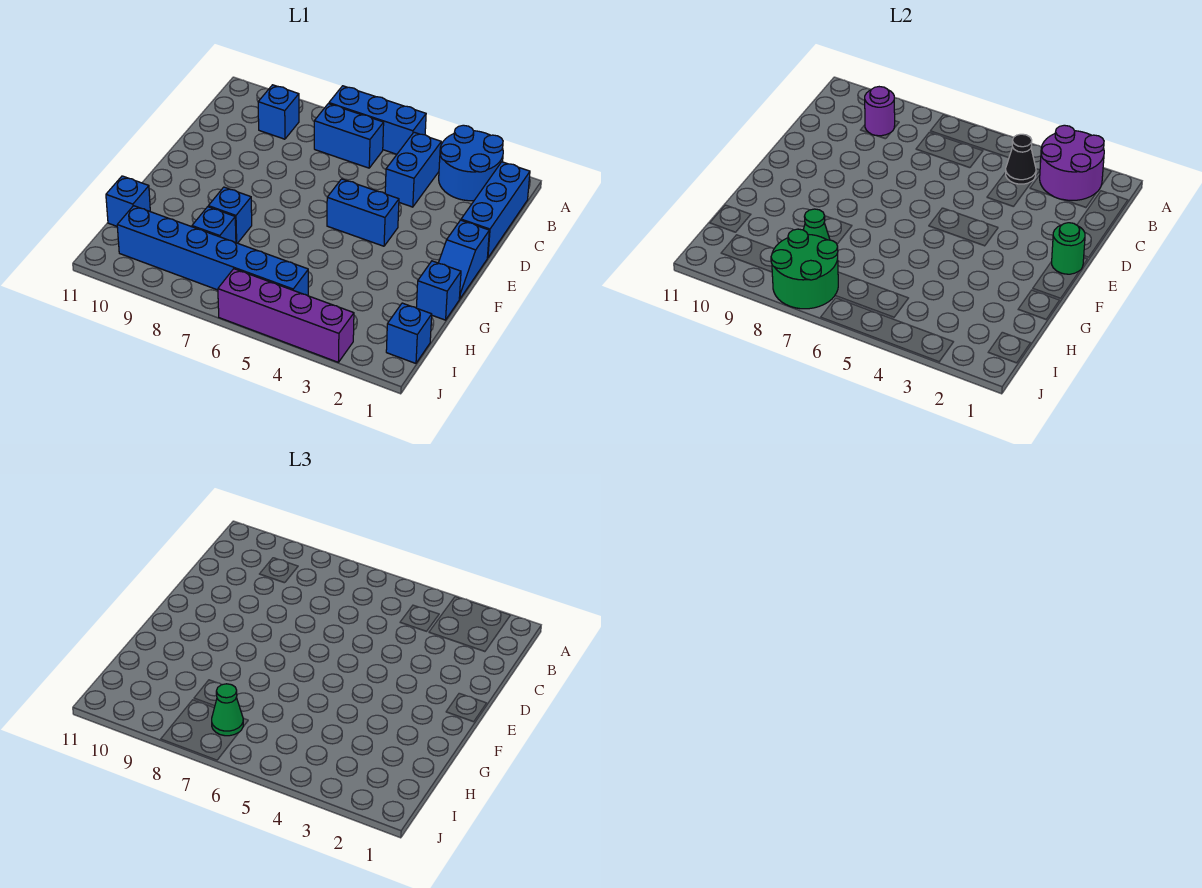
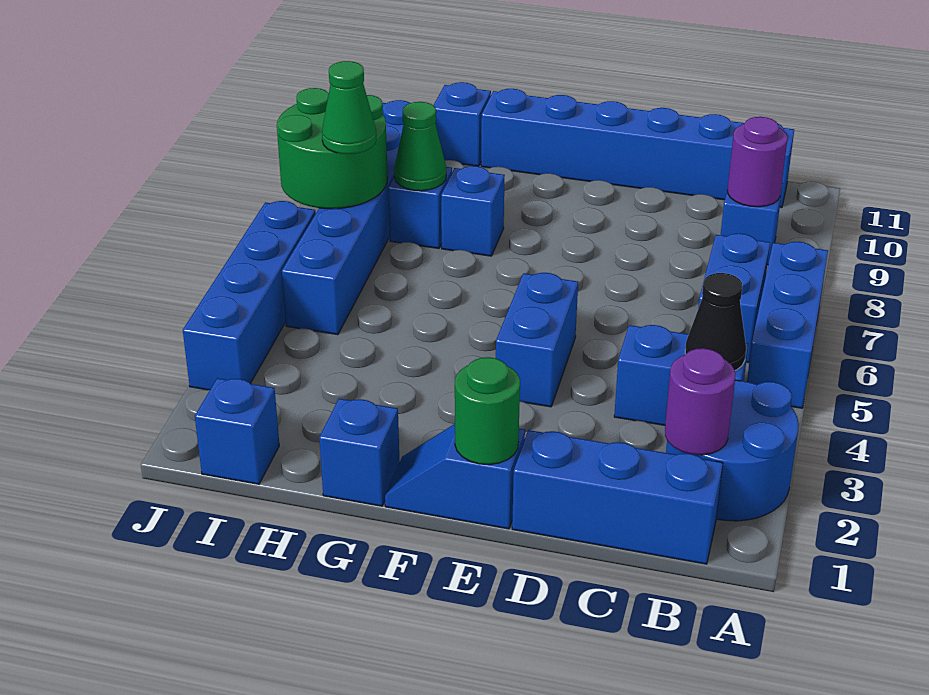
purple 2x2 round brick [1040,125,1104,200] -> purple 1x1 round brick [665,348,735,455]
none -> blue 1x6 brick [481,89,794,208]
purple 1x4 brick [218,269,354,362] -> blue 1x4 brick [183,201,316,390]

